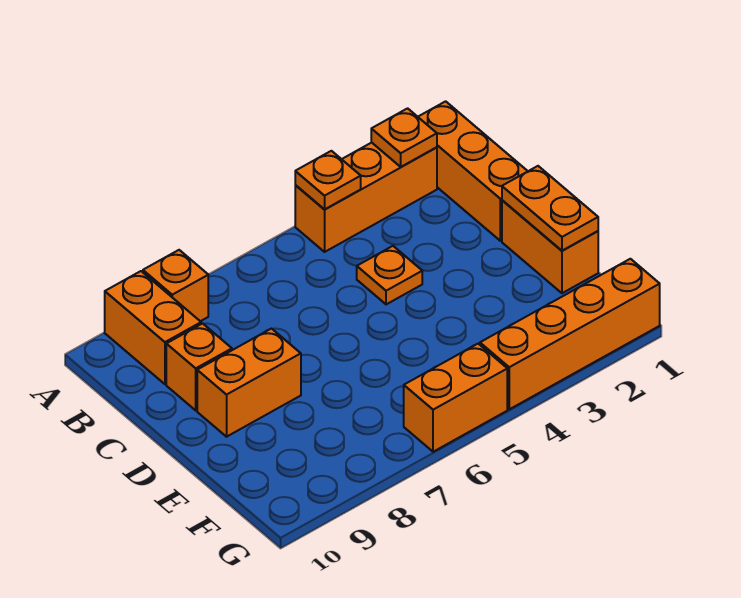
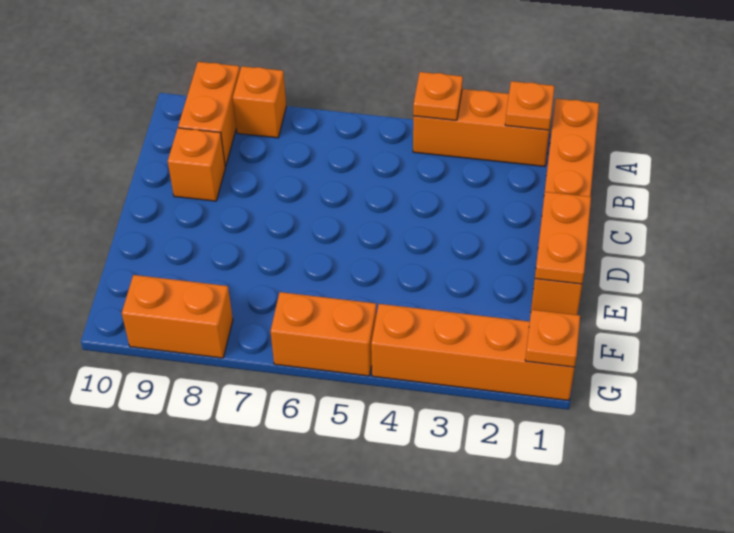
orange 1x1 plate [357,246,422,304] -> orange 1x1 plate moved to [525,310,580,367]
orange 1x2 brick [197,329,301,437] -> orange 1x2 brick moved to [122,275,233,358]

